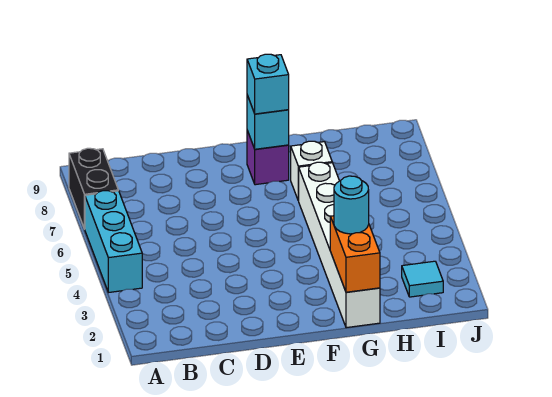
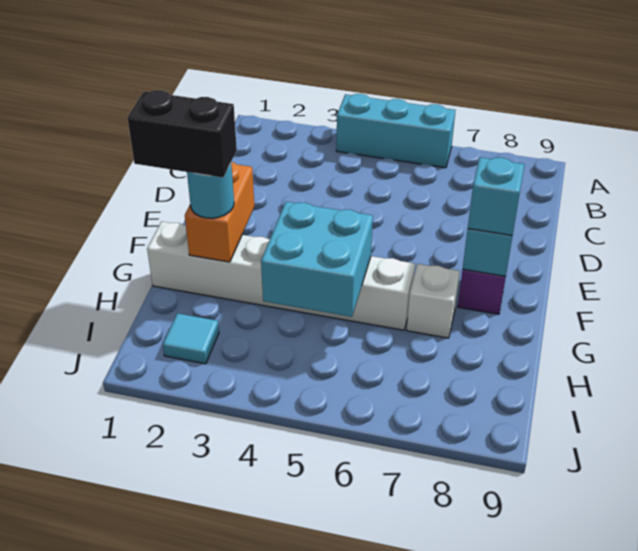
black 1x2 brick [69,148,118,229] -> black 1x2 brick moved to [127,90,237,178]
orange 1x2 brick [330,216,380,292] -> orange 1x2 brick turned to [185,162,254,262]
none -> cyan 2x2 brick [261,202,373,317]

